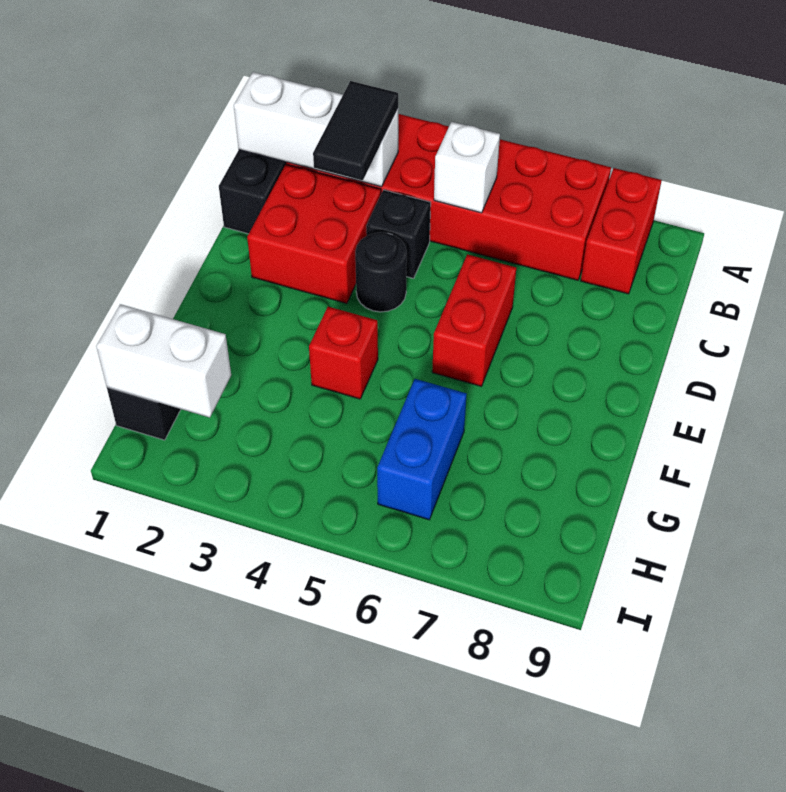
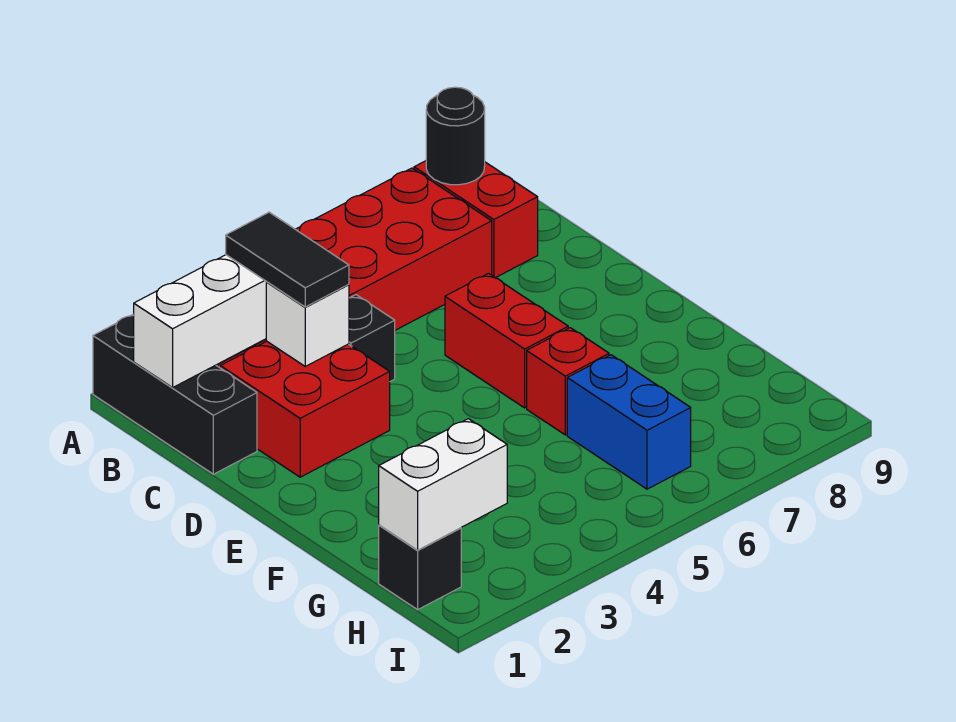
white 1x1 brick [434,122,500,213] -> white 1x1 brick moved to [266,282,349,366]
black 1x1 round brick [355,232,407,312] -> black 1x1 round brick moved to [426,87,485,185]
red 1x1 brick [309,307,378,399] -> red 1x1 brick moved to [527,328,609,435]

